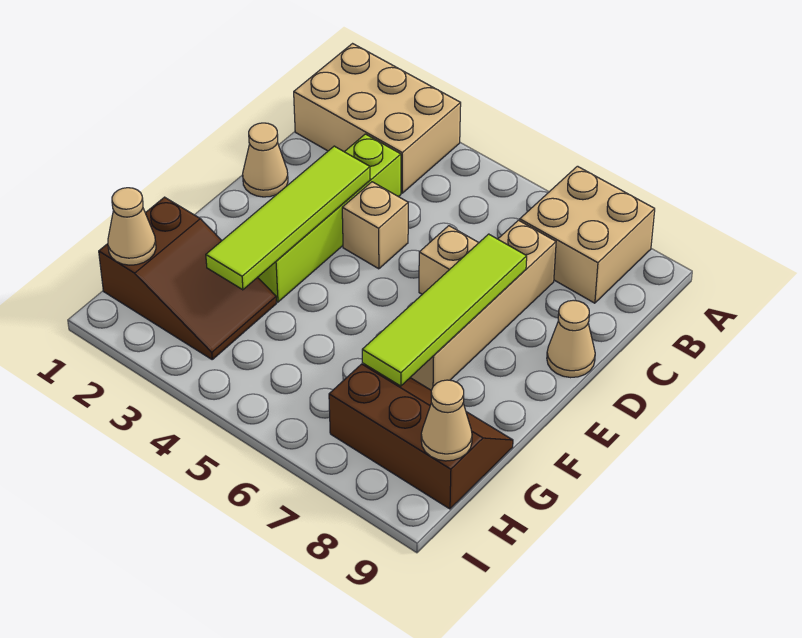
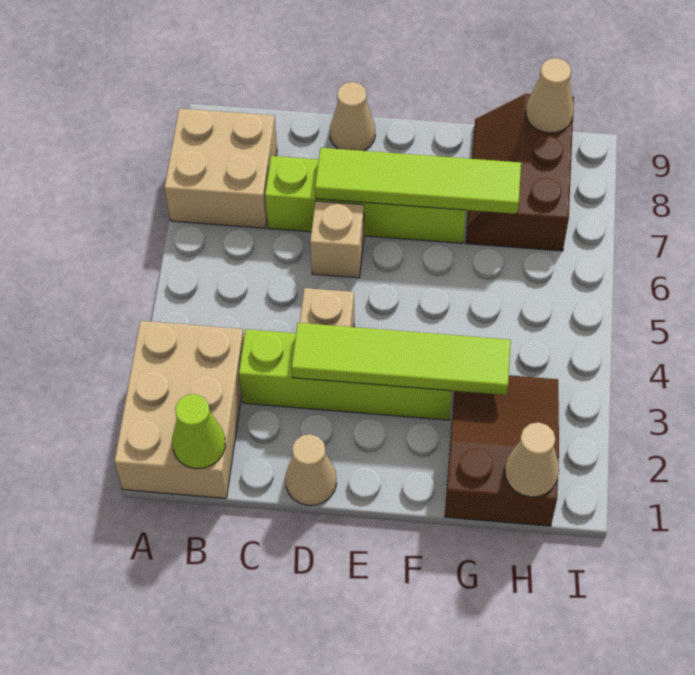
none -> lime 1x1 cone [172,394,225,469]
tan 1x4 brick [410,220,556,390] -> lime 1x4 brick [265,156,466,243]

